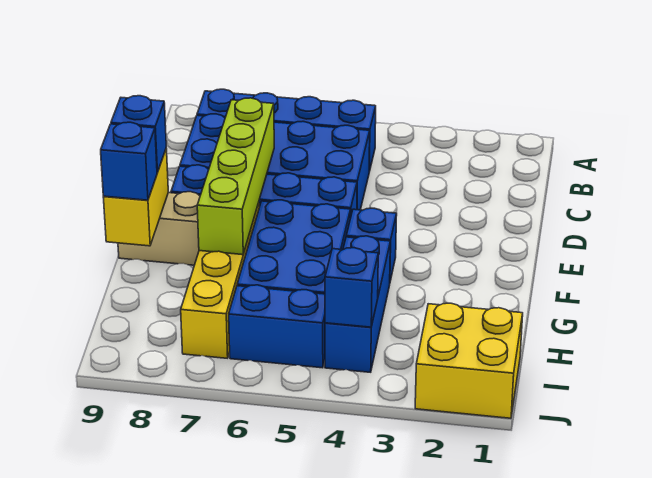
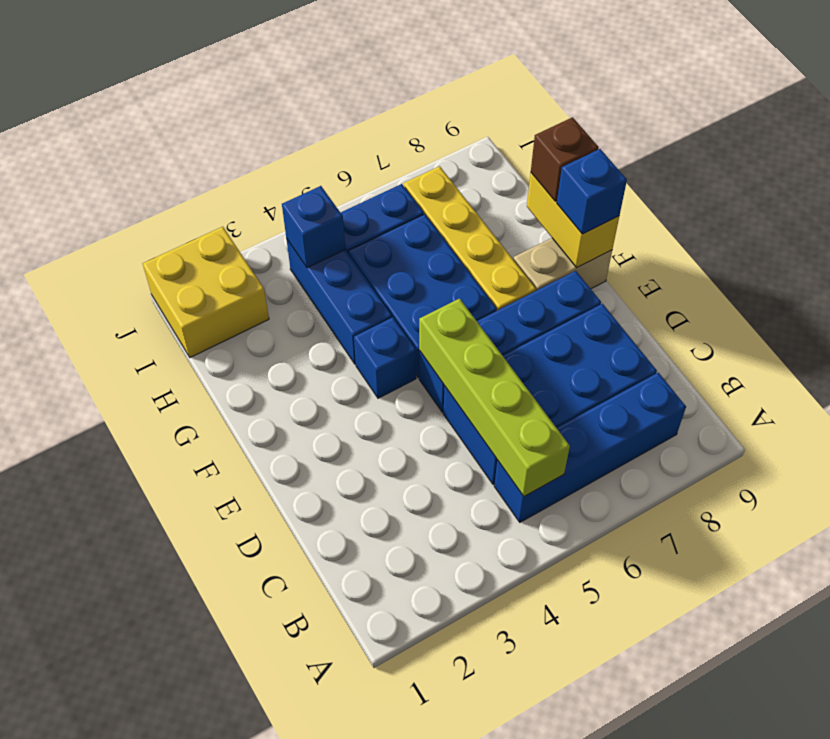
lime 1x4 brick [197,98,274,255] -> lime 1x4 brick moved to [419,298,570,496]
blue 1x1 brick [101,122,157,200] -> brown 1x1 brick [531,117,599,201]

